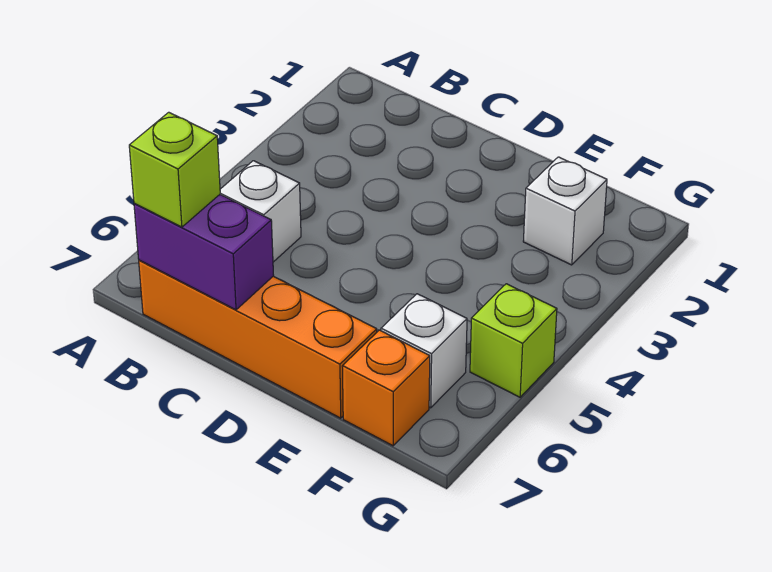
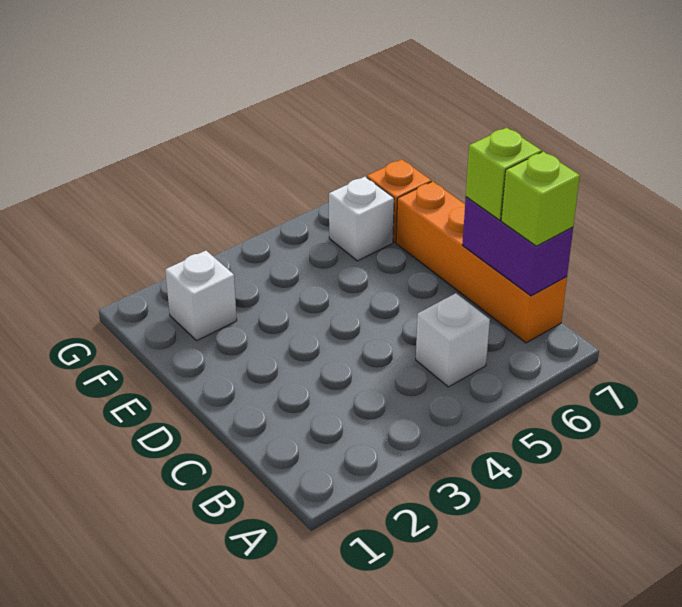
lime 1x1 brick [470,284,557,397] -> lime 1x1 brick moved to [466,128,542,220]

